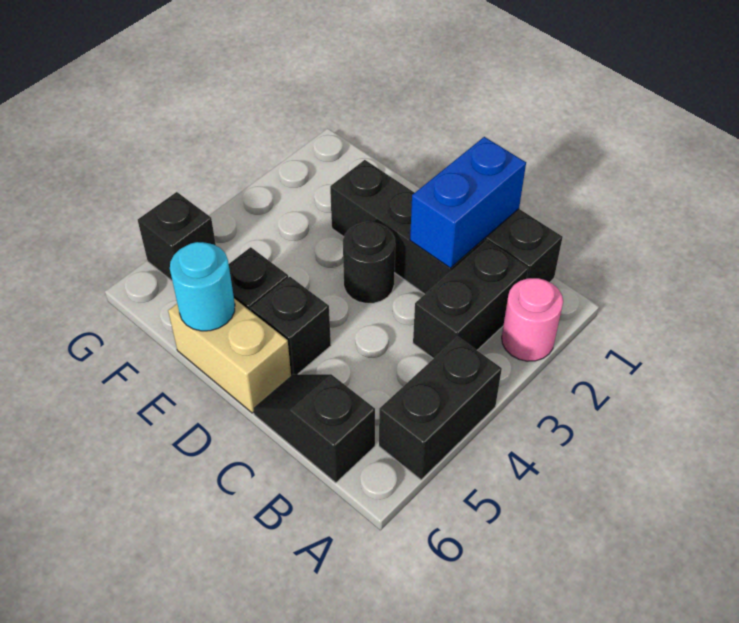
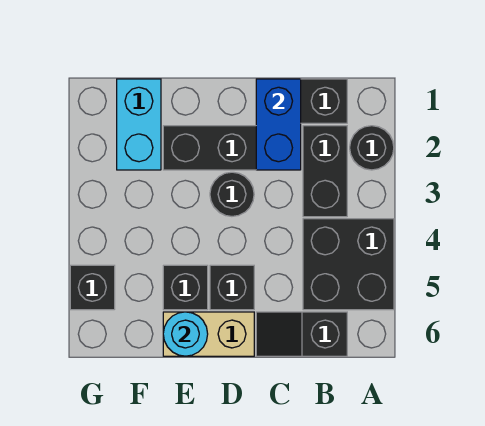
pink 1x1 round brick [502,278,563,361] -> black 1x1 round brick [350,126,394,170]
black 1x2 brick [379,337,502,480] -> black 2x2 brick [303,219,394,310]
none -> cyan 1x2 brick [117,79,161,170]

